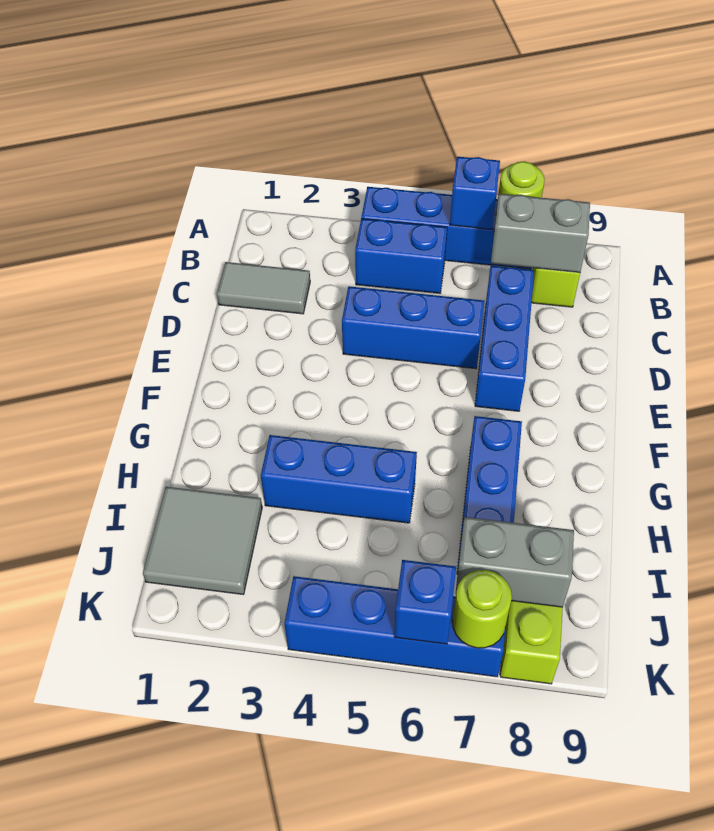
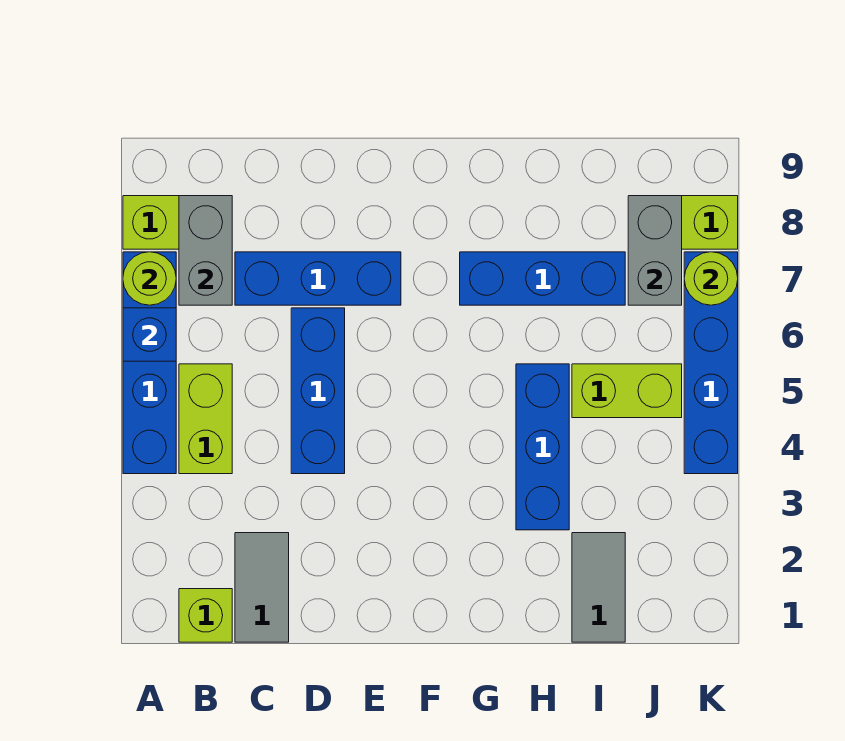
none -> lime 1x1 brick [179,589,232,642]
blue 1x2 brick [355,219,447,293] -> lime 1x2 brick [179,364,232,474]
grey 2x2 tile [143,487,262,595] -> grey 1x2 tile [572,533,625,642]
none -> lime 1x2 brick [572,364,682,418]
blue 1x1 brick [394,560,456,644] -> none

